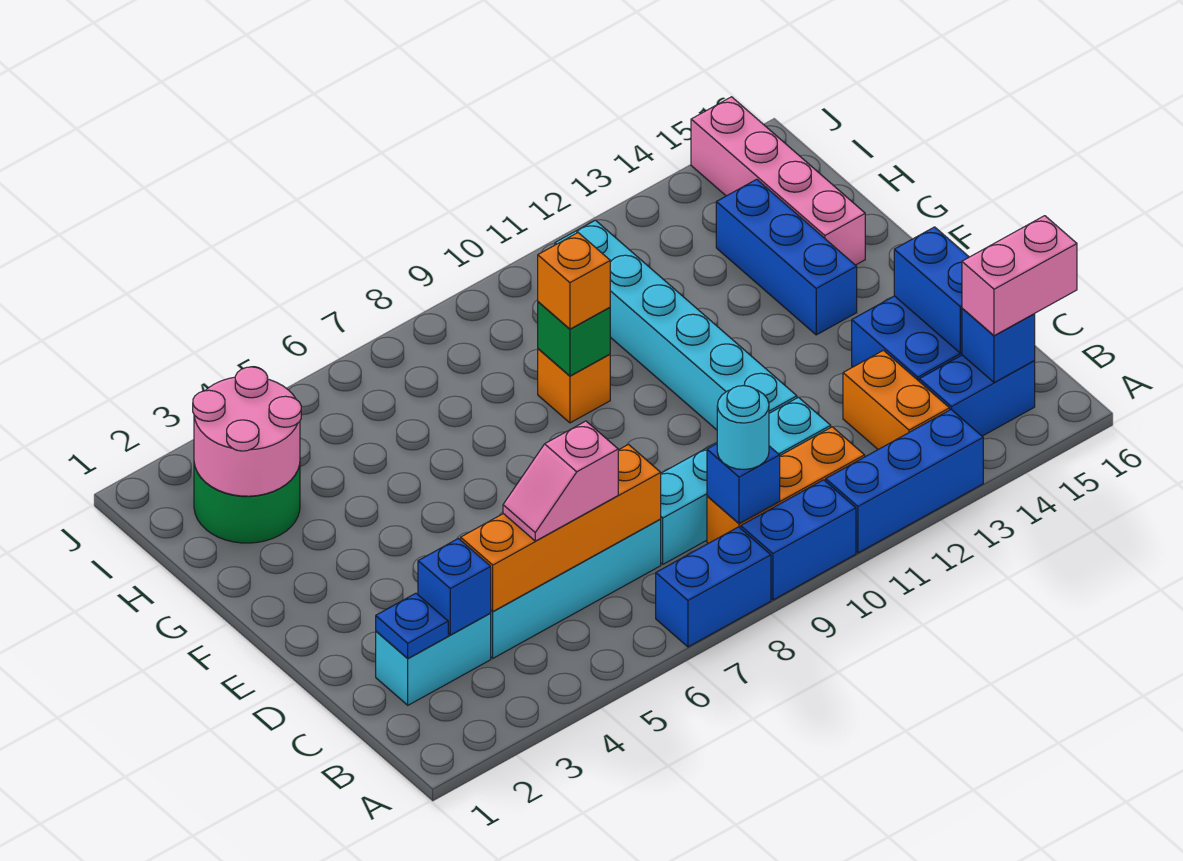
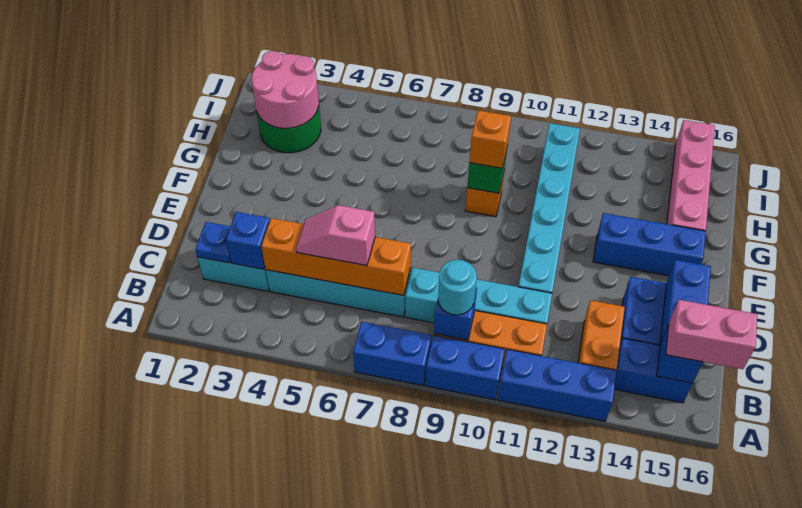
blue 1x3 brick [716,179,857,335] -> blue 1x3 brick turned to [593,213,706,276]

